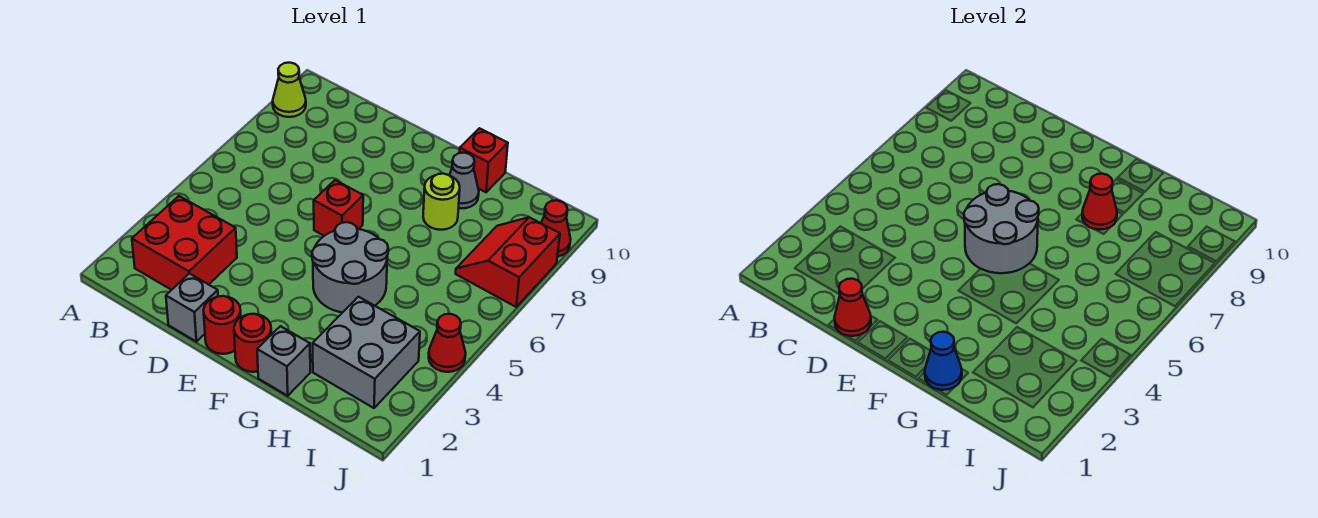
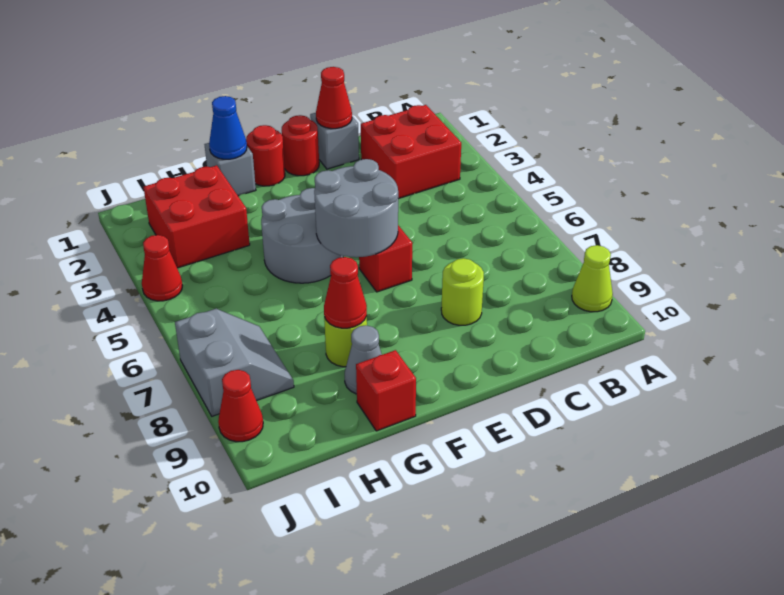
none -> lime 1x1 round brick [441,258,484,325]
grey 2x2 brick [313,297,420,408] -> red 2x2 brick [143,165,250,268]
red 2x2 slope [456,217,560,307] -> grey 2x2 slope [175,308,294,416]

